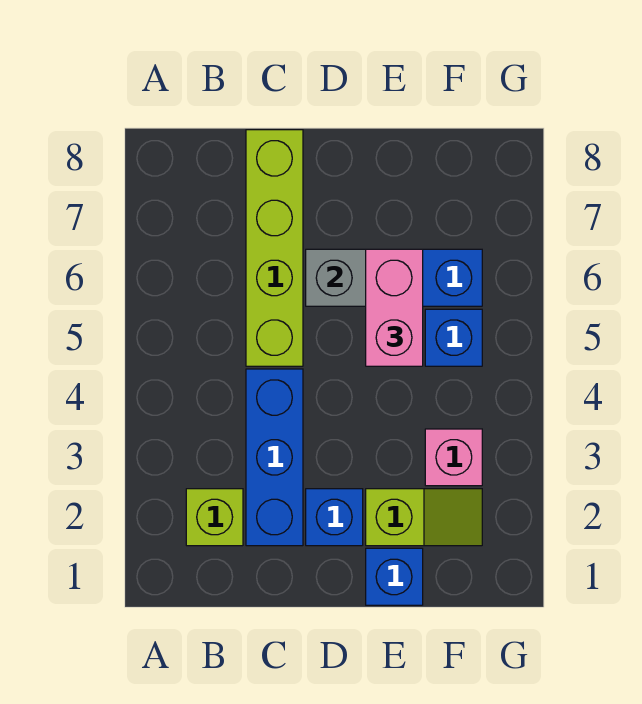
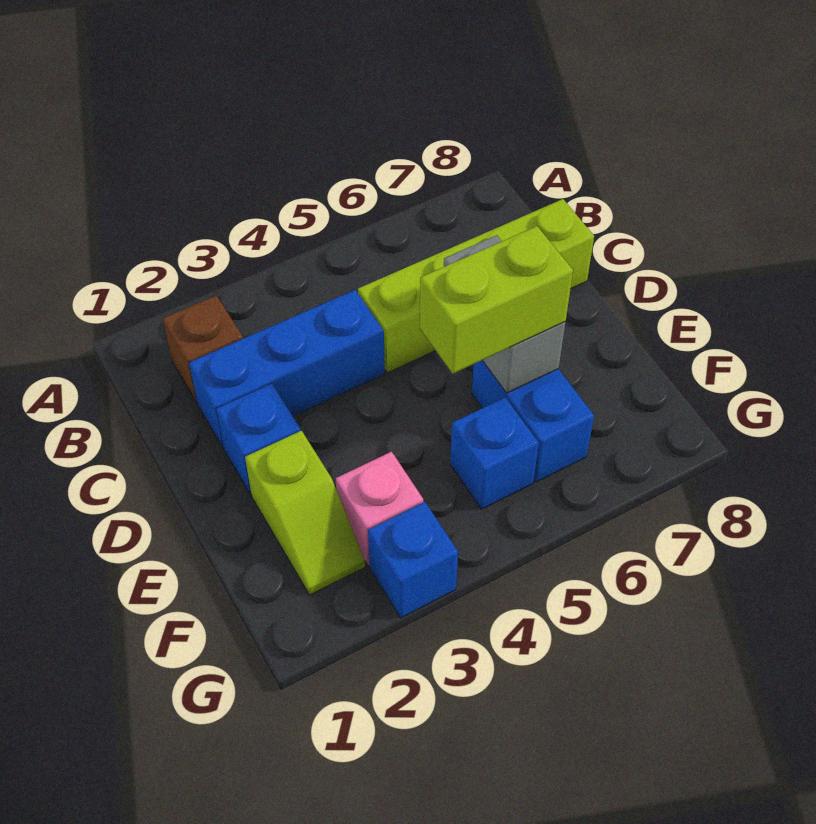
lime 1x1 brick [186,489,243,546] -> brown 1x1 brick [163,296,243,403]
blue 1x1 brick [366,548,423,605] -> blue 1x1 brick moved to [368,502,458,618]
pink 1x2 brick [366,249,423,366] -> lime 1x2 brick [420,226,573,374]

